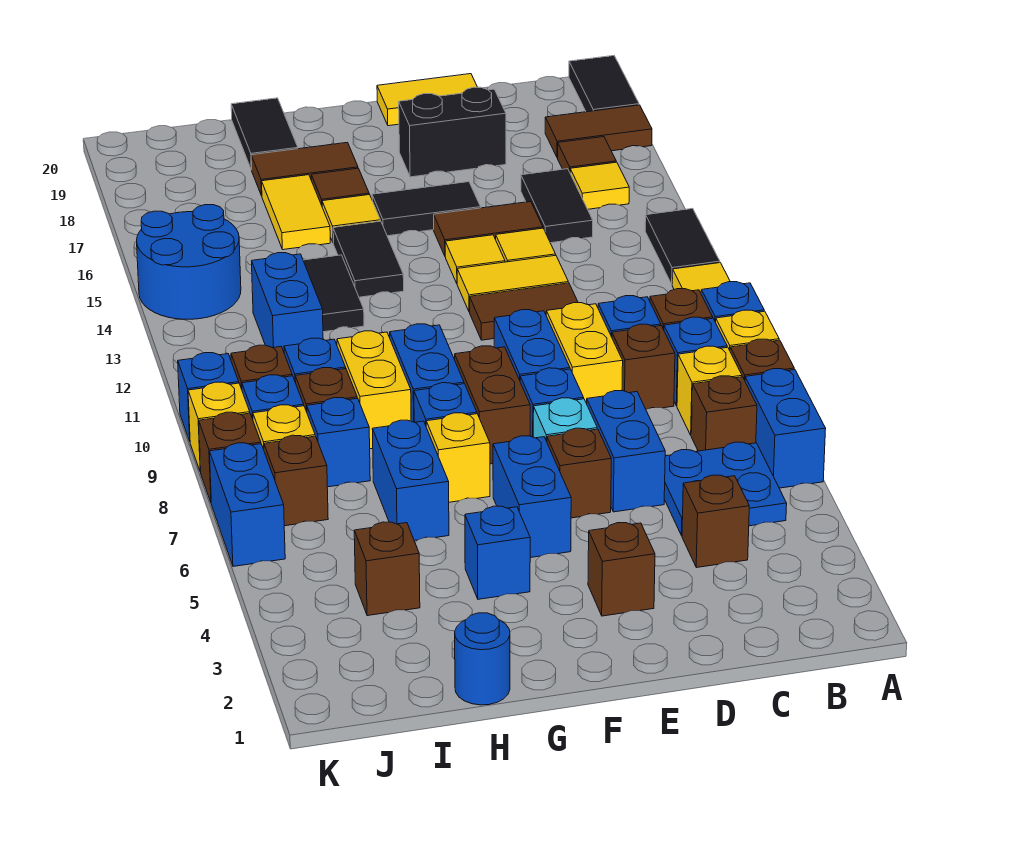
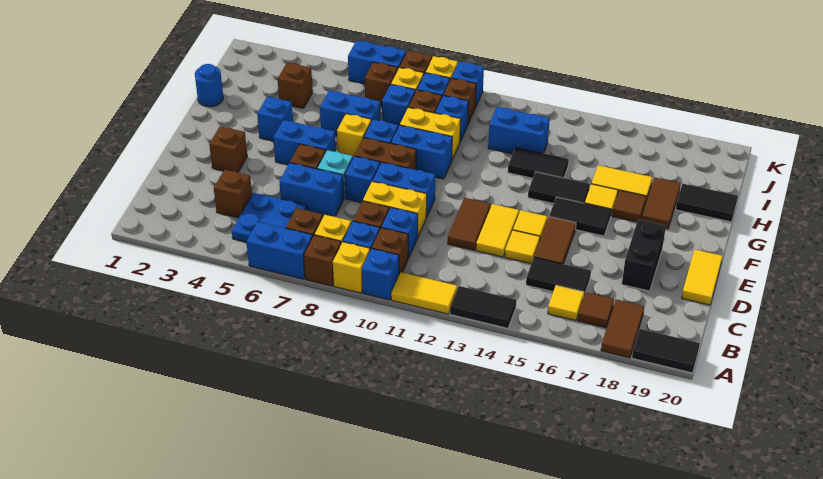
black 1x2 tile [372,182,481,236] -> black 1x2 tile turned to [549,197,612,236]
blue 2x2 round brick [137,205,241,319] -> none

